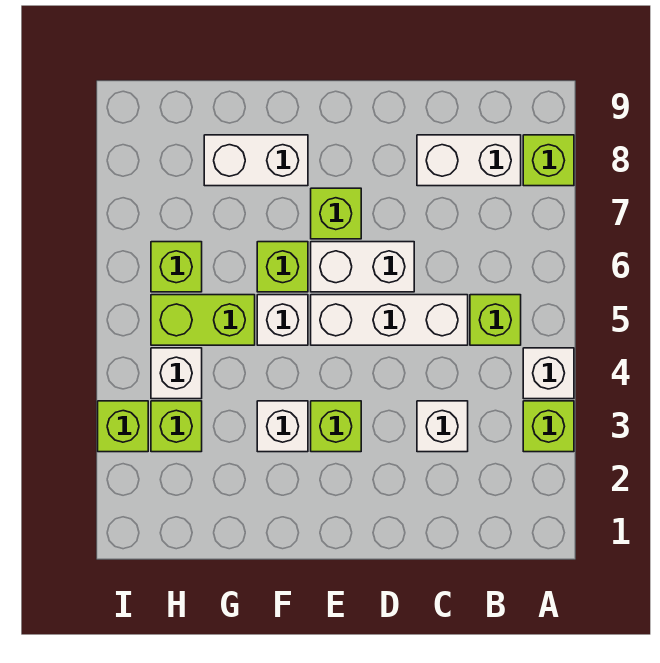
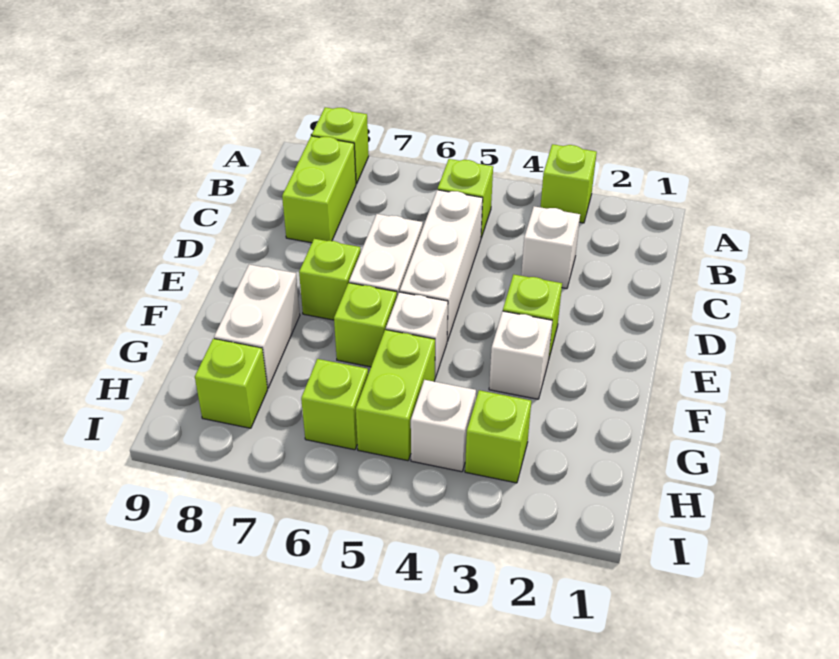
white 1x1 brick [523,348,574,399] -> none
white 1x2 brick [417,135,521,186] -> lime 1x2 brick [282,136,356,243]
lime 1x1 brick [98,401,148,452] -> lime 1x1 brick moved to [195,339,267,428]

